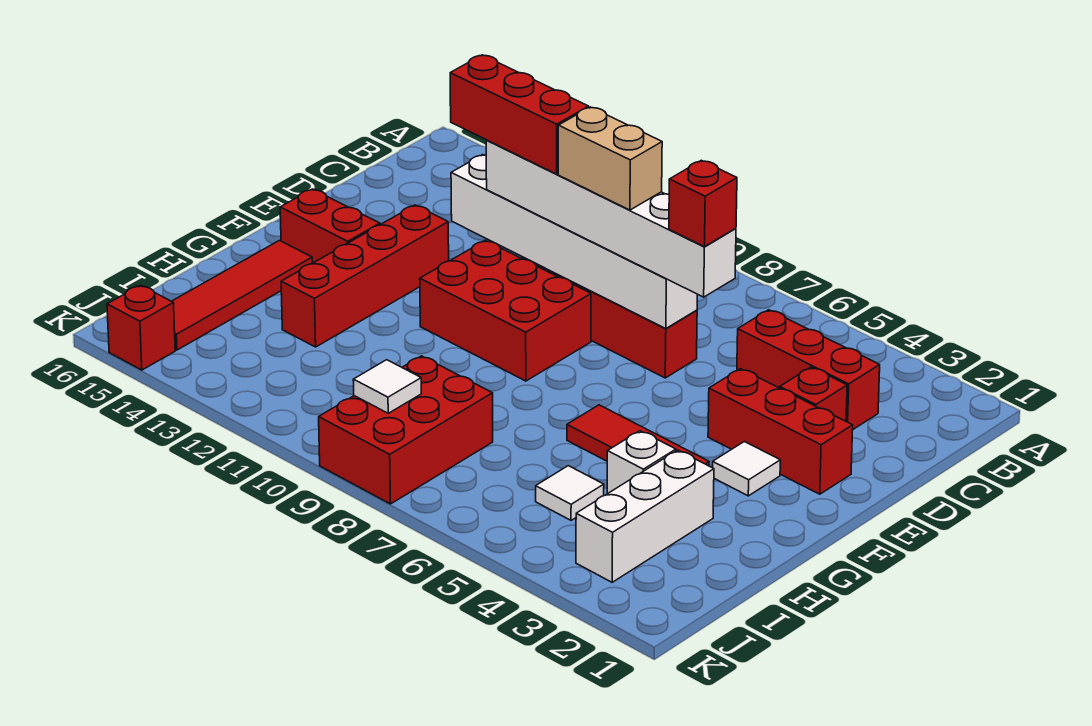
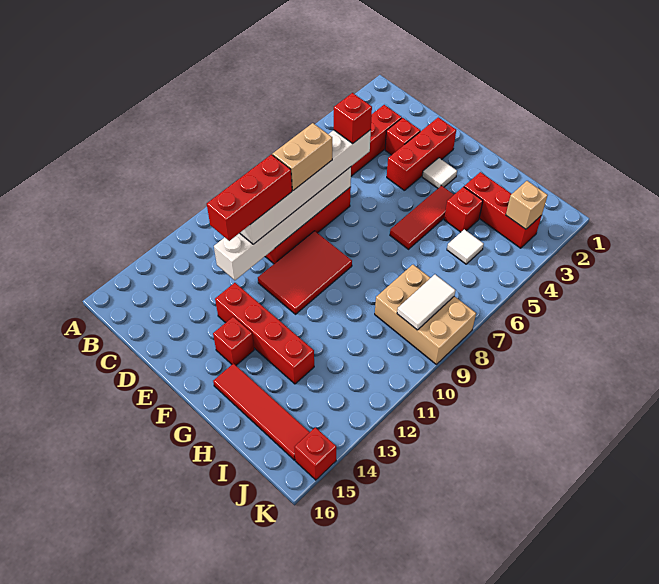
red 2x3 brick [420,240,591,381] -> red 2x3 tile [258,231,352,314]
red 1x2 brick [280,189,380,263] -> red 1x1 brick [213,317,254,365]
white 1x3 brick [576,450,714,582] -> red 1x3 brick [464,172,542,248]
white 1x1 brick [607,431,676,494] -> red 1x1 brick [444,187,483,232]
red 2x3 brick [319,356,493,504] -> tan 2x3 brick [375,265,476,364]
none -> tan 1x1 brick [506,181,548,229]
white 1x1 tile [353,360,421,413] -> white 1x2 tile [397,275,456,330]

